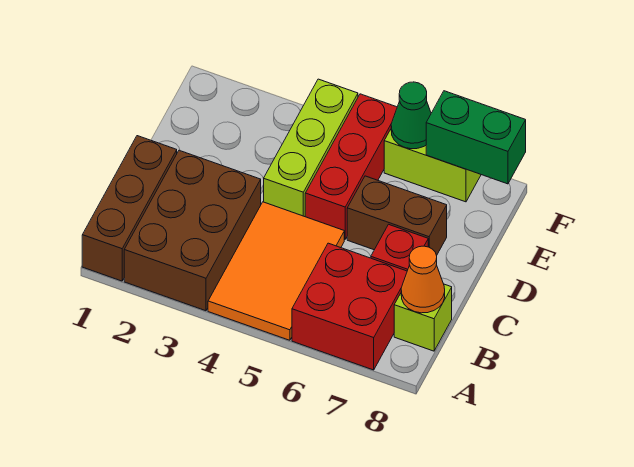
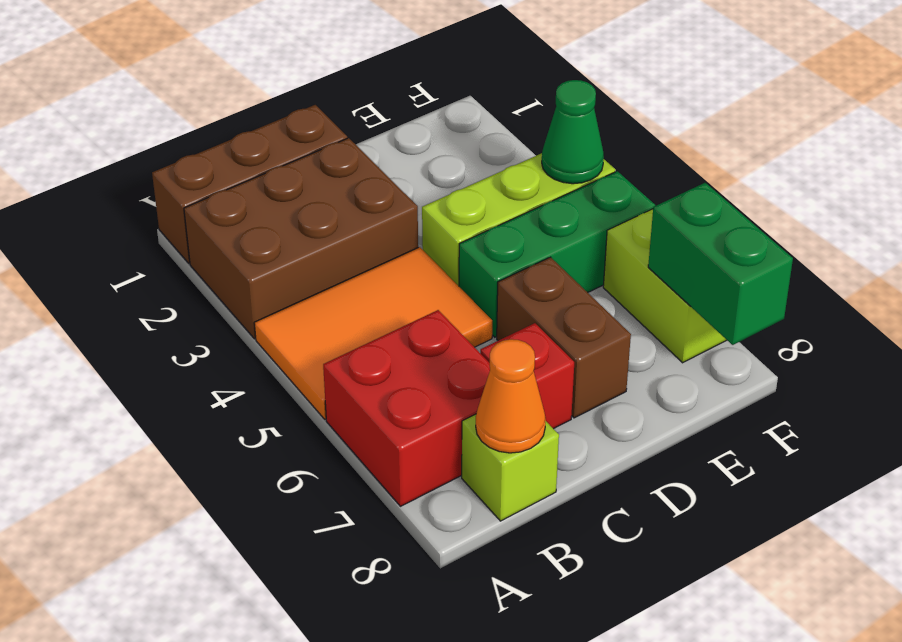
red 1x3 brick [305,94,397,239] -> green 1x3 brick [459,171,655,337]
green 1x1 cone [391,82,431,149] -> green 1x1 cone moved to [542,80,604,184]

